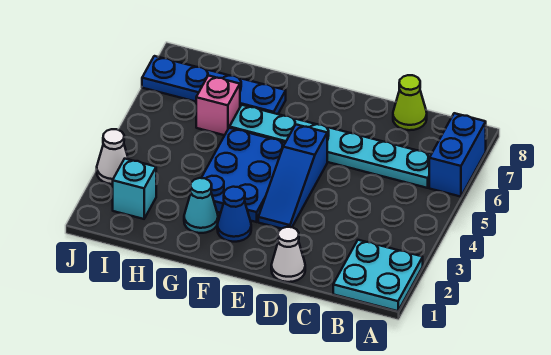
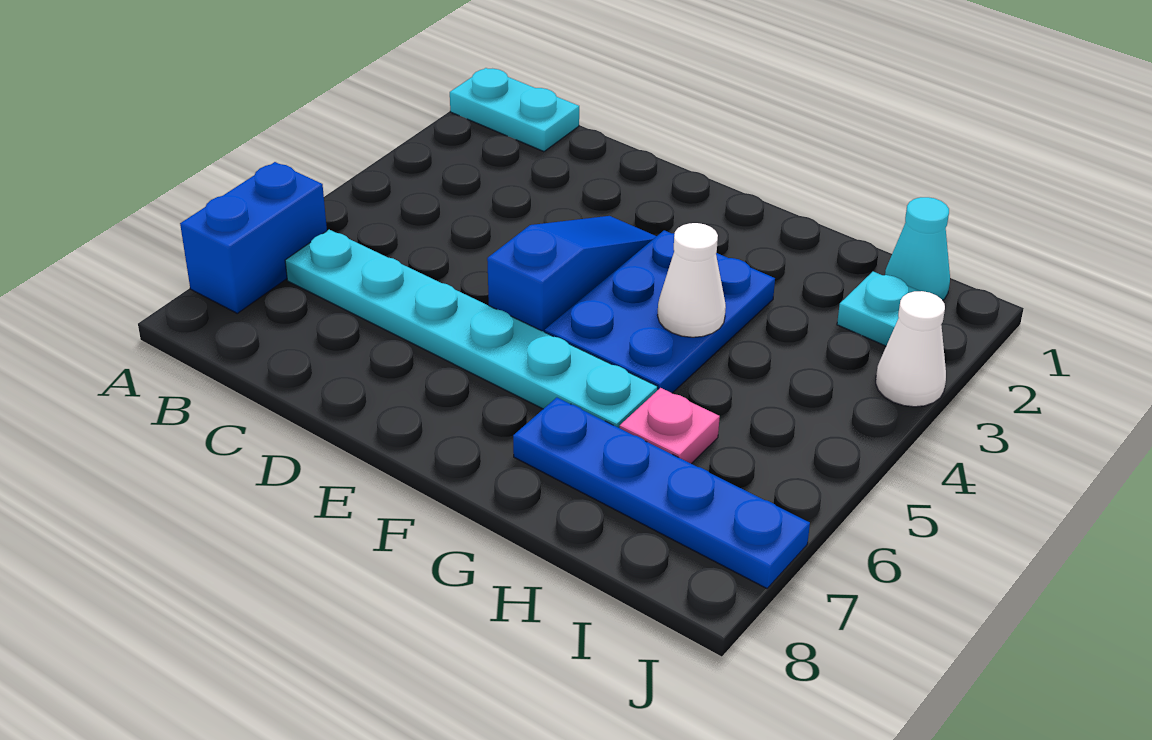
cyan 2x2 plate [333,240,423,311] -> cyan 1x2 plate [450,68,579,152]
lime 1x1 cone [393,75,427,130] -> none
white 1x1 cone [271,227,305,282] -> white 1x1 cone moved to [657,223,726,337]
blue 1x1 cone [217,187,251,242] -> none
cyan 1x1 cone [184,178,218,233] -> cyan 1x1 cone moved to [885,197,950,300]
pink 1x1 brick [196,76,240,135] -> pink 1x1 plate [620,388,720,464]
cyan 1x1 brick [113,159,156,219] -> cyan 1x1 plate [837,272,919,346]

